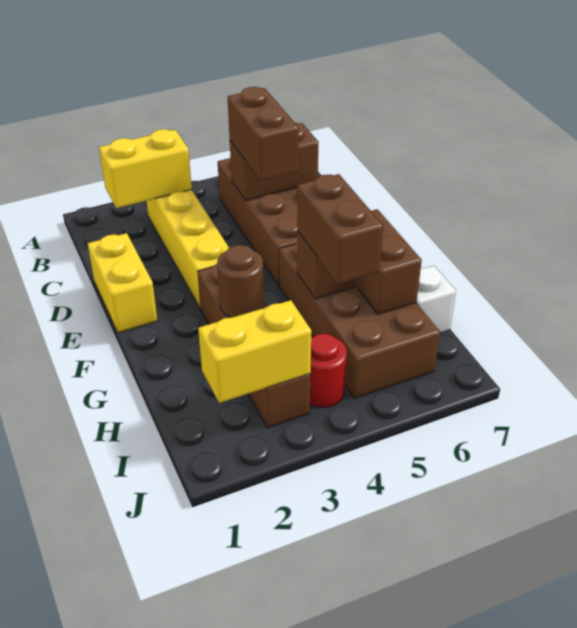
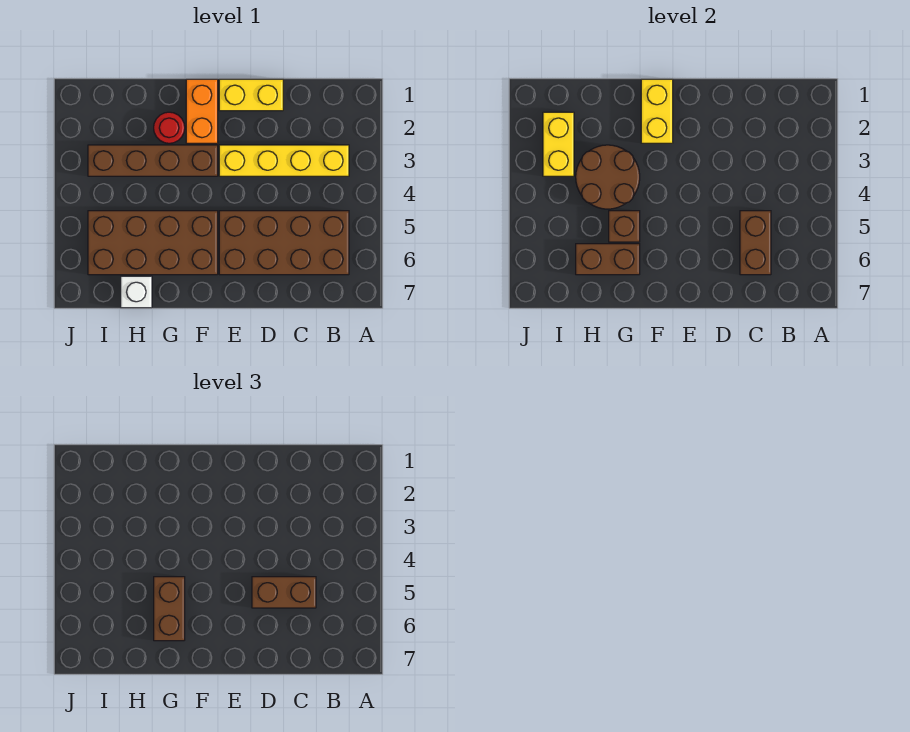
yellow 1x2 brick [99,129,192,208] -> yellow 1x2 brick moved to [641,79,673,143]
none -> orange 1x2 brick [186,79,218,143]
brown 1x1 round brick [217,245,264,318] -> brown 2x2 round brick [576,145,640,209]
brown 1x2 brick [297,174,383,284] -> brown 1x2 brick turned to [154,577,185,641]
red 1x1 round brick [310,334,347,407] -> red 1x1 round brick moved to [154,112,185,143]

